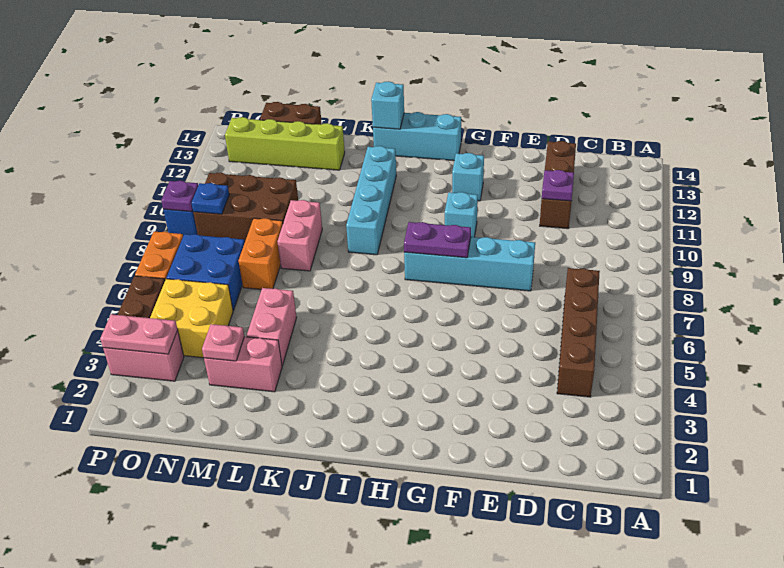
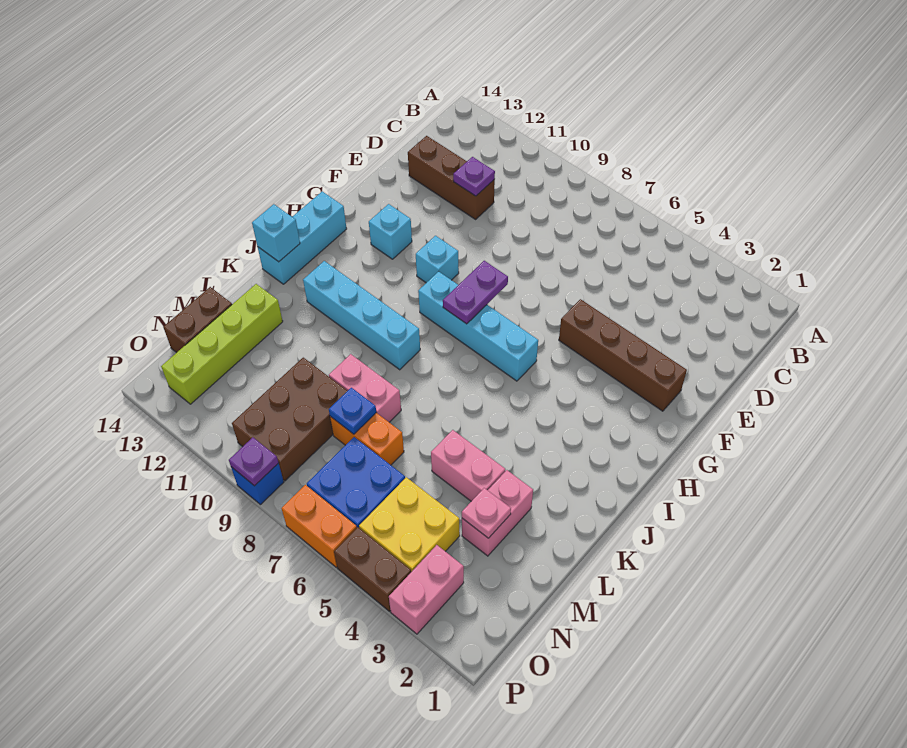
brown 1x4 brick [557,268,600,397] -> brown 1x4 brick moved to [559,299,687,411]
cyan 1x4 brick [404,237,535,291] -> cyan 1x4 brick turned to [418,271,538,381]
pink 1x2 plate [100,314,178,354] -> none
blue 1x1 plate [192,183,229,214] -> blue 1x1 plate moved to [329,388,376,434]

